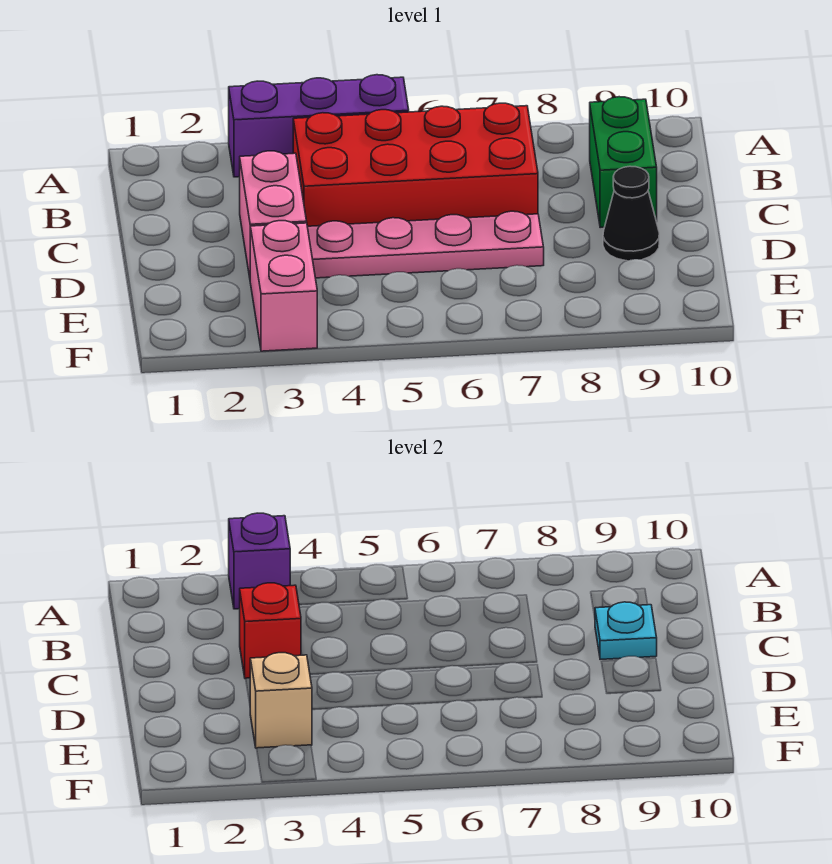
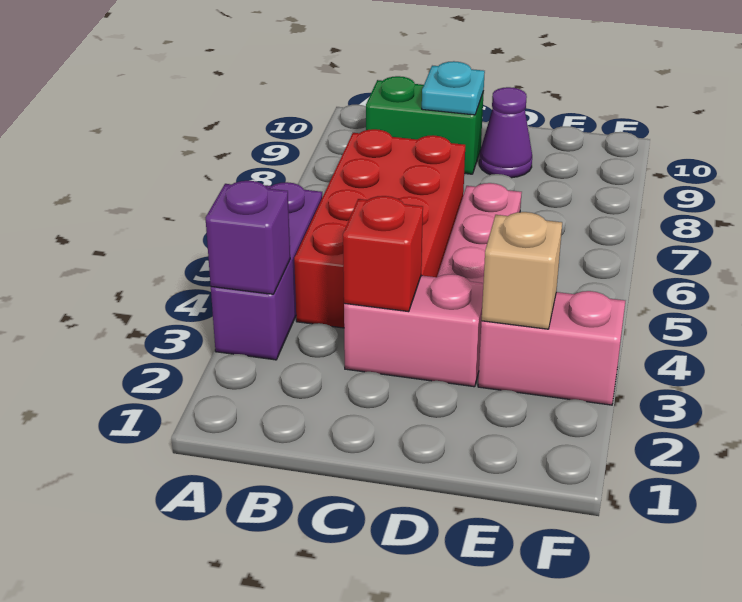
black 1x1 cone [603,166,659,261] -> purple 1x1 cone [479,87,532,178]

